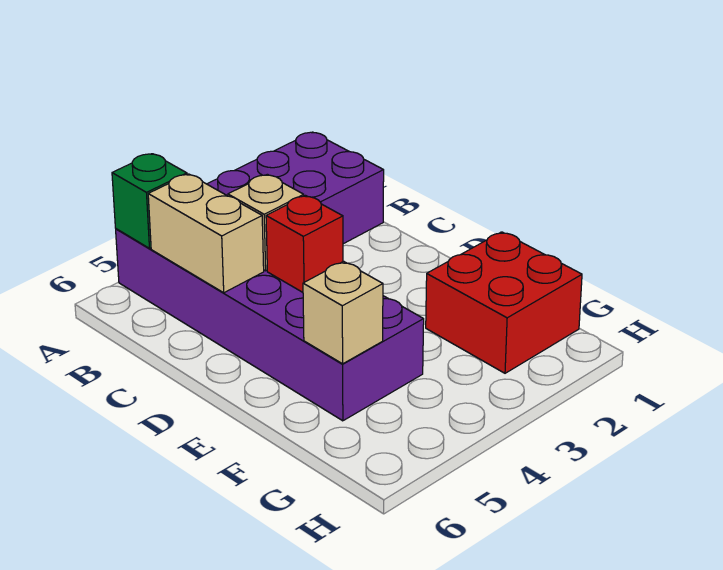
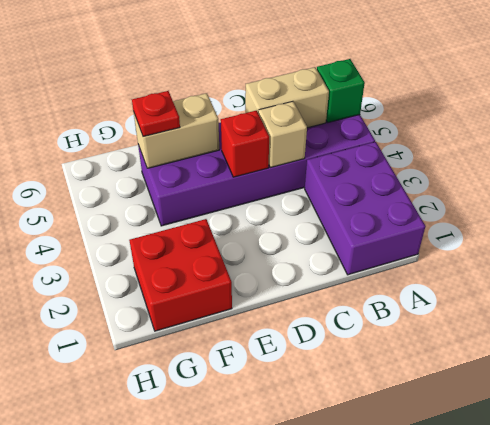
tan 1x1 brick [303,261,383,364] -> tan 1x2 brick [134,93,219,168]
none -> red 1x1 plate [132,91,180,137]

